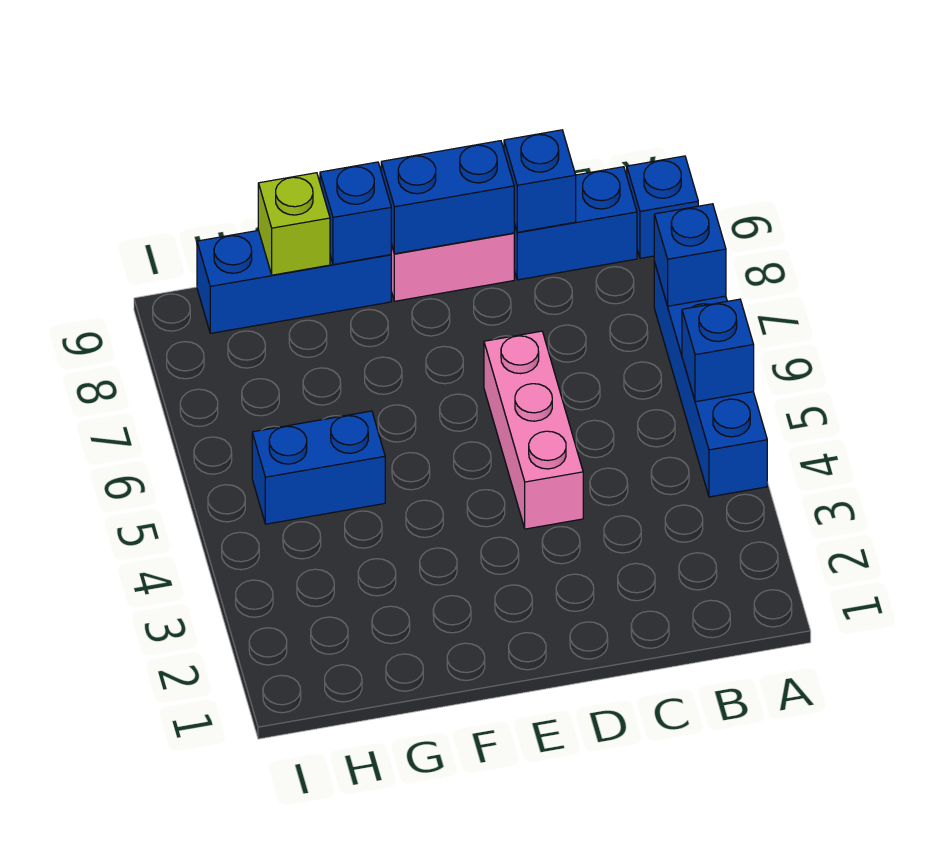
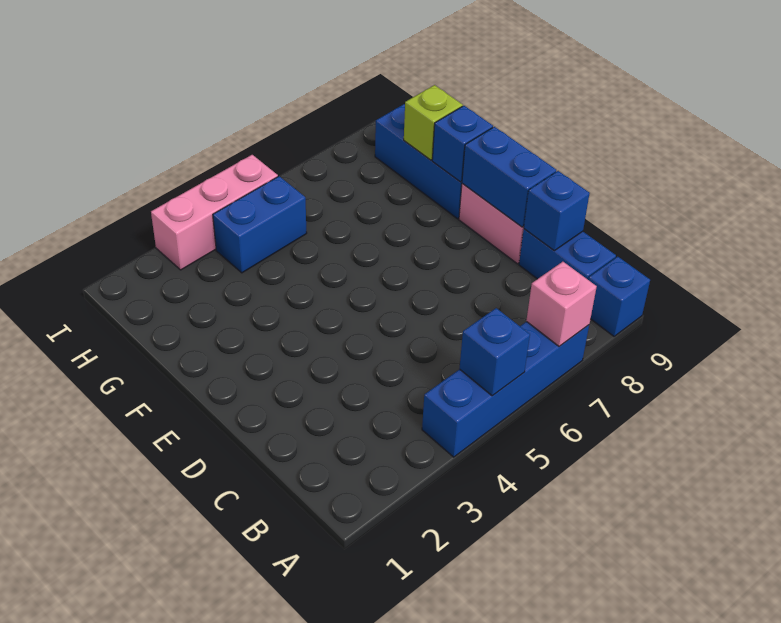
blue 1x1 brick [654,204,726,306] -> pink 1x1 brick [526,262,597,346]
pink 1x3 brick [484,331,583,529] -> pink 1x3 brick moved to [151,155,278,270]
blue 1x2 brick [252,411,385,524] -> blue 1x2 brick turned to [213,176,307,273]

